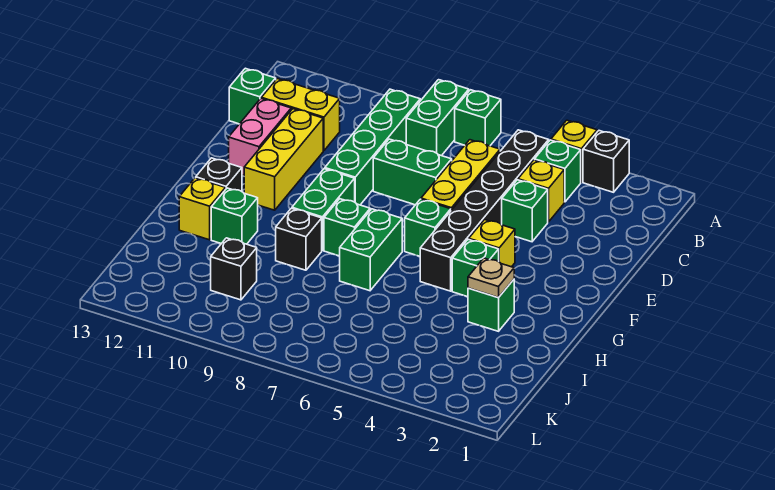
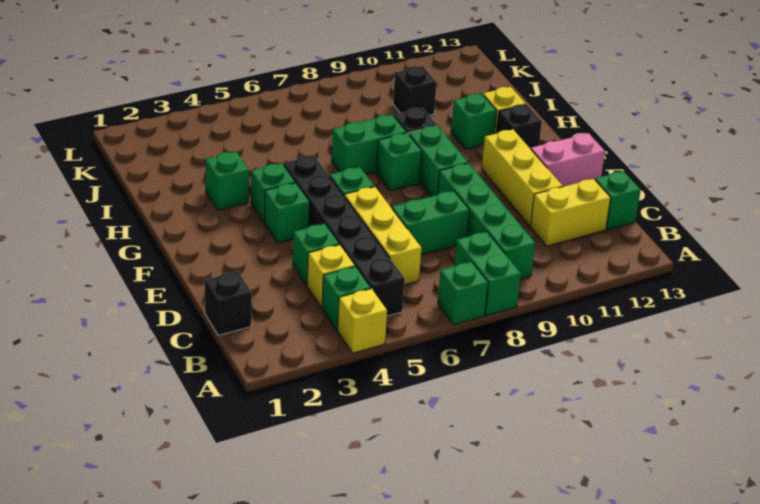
black 1x1 brick [583,131,629,192] -> black 1x1 brick moved to [205,271,252,335]
pink 1x2 brick [229,99,291,175] -> pink 1x2 brick turned to [531,133,605,187]
yellow 1x1 brick [469,220,515,267] -> green 1x1 brick [265,183,310,243]
green 1x2 brick [340,209,402,291] -> green 1x2 brick turned to [331,115,407,174]
tan 1x1 plate [468,258,514,298] -> none

